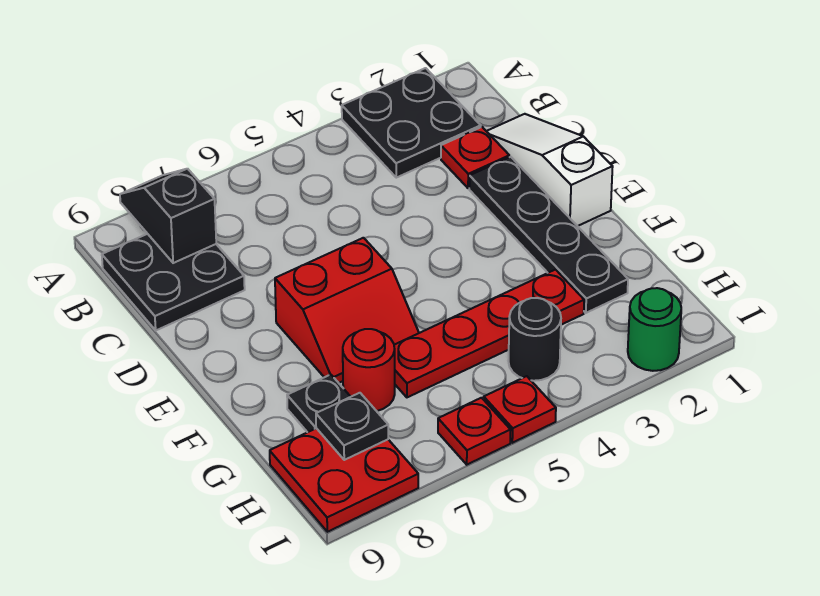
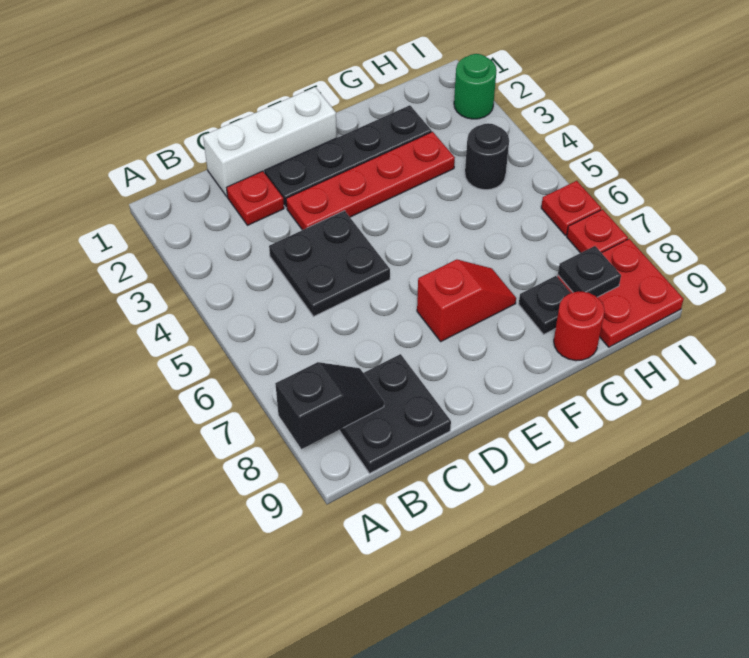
black 2x2 plate [342,68,481,178] -> black 2x2 plate moved to [269,211,390,316]
black 1x2 slope [120,169,216,263] -> black 1x2 slope turned to [275,362,384,449]
white 1x3 slope [487,114,613,226] -> white 1x3 brick [203,87,337,197]
red 2x2 slope [275,238,419,383] -> red 1x2 slope [417,260,516,341]
red 1x4 plate [394,270,584,397] -> red 1x4 plate turned to [286,132,455,230]
red 1x1 round brick [343,329,395,411] -> red 1x1 round brick moved to [554,292,605,361]
red 1x1 plate [484,376,556,443] -> red 1x1 plate moved to [567,209,628,253]

